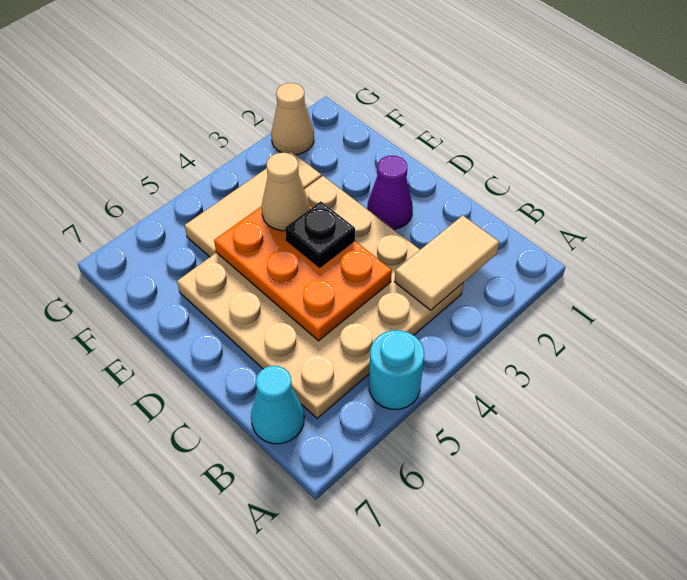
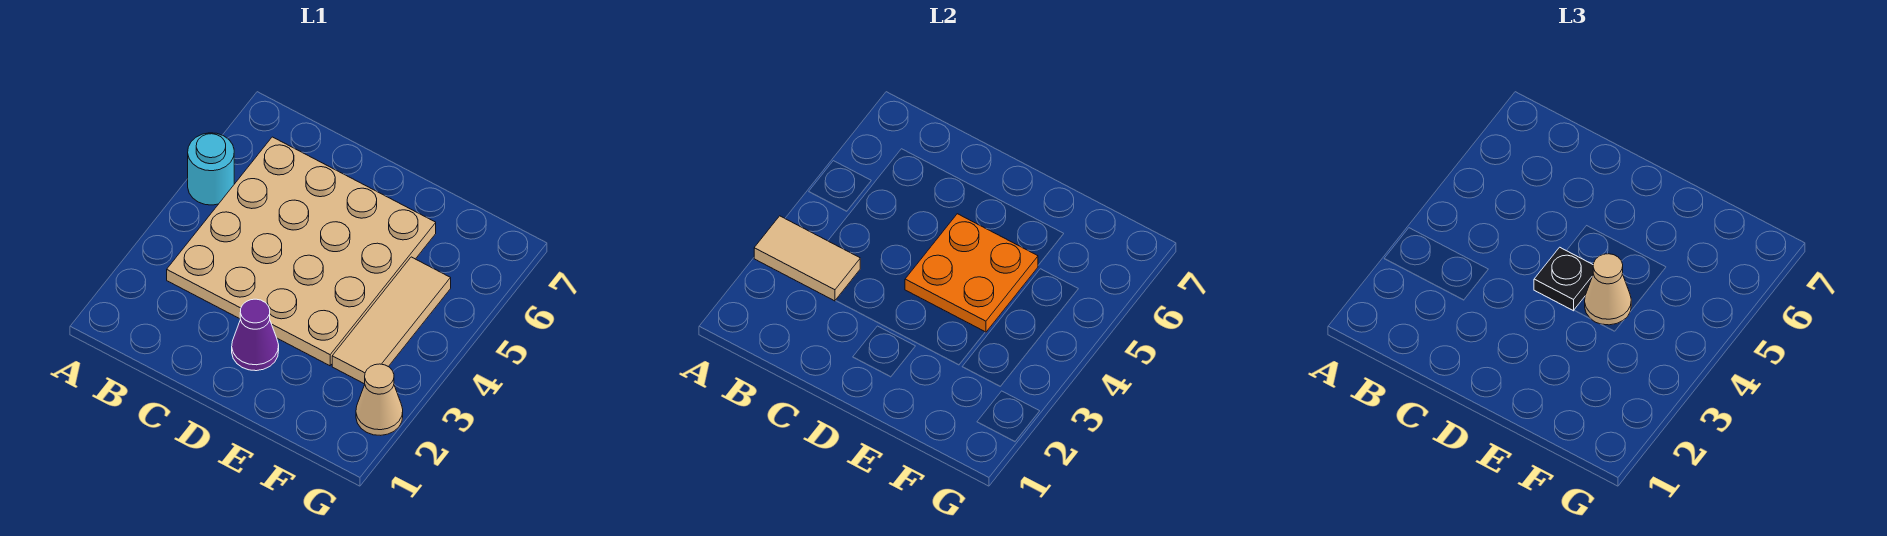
tan 1x2 tile [394,215,499,310] -> tan 1x2 tile turned to [754,216,860,301]
cyan 1x1 cone [251,366,304,444] -> none
orange 2x3 plate [214,205,392,341] -> orange 2x2 plate [905,214,1038,332]

